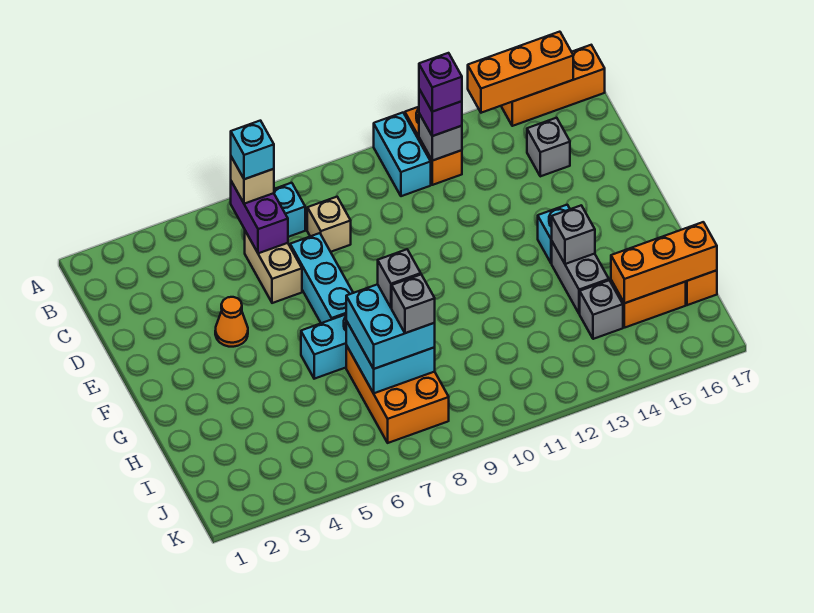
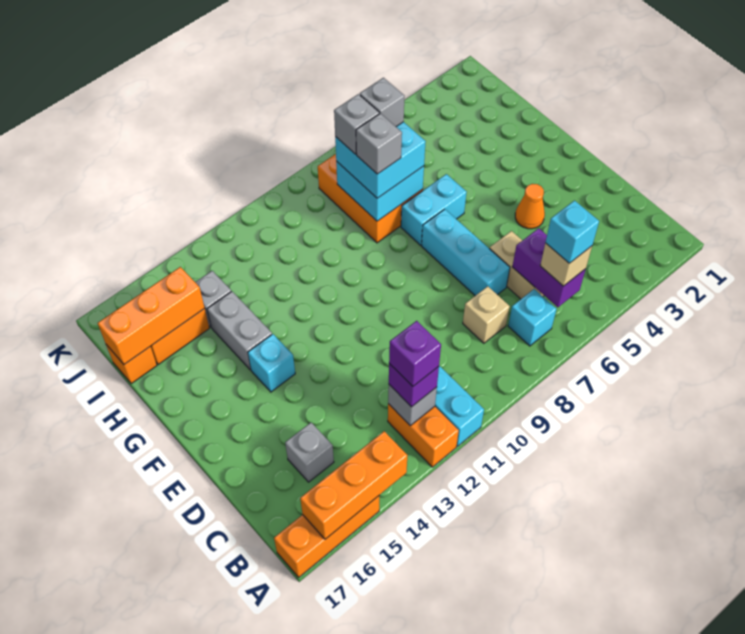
grey 1x1 brick [552,205,595,264] -> grey 1x1 brick moved to [360,78,404,127]

